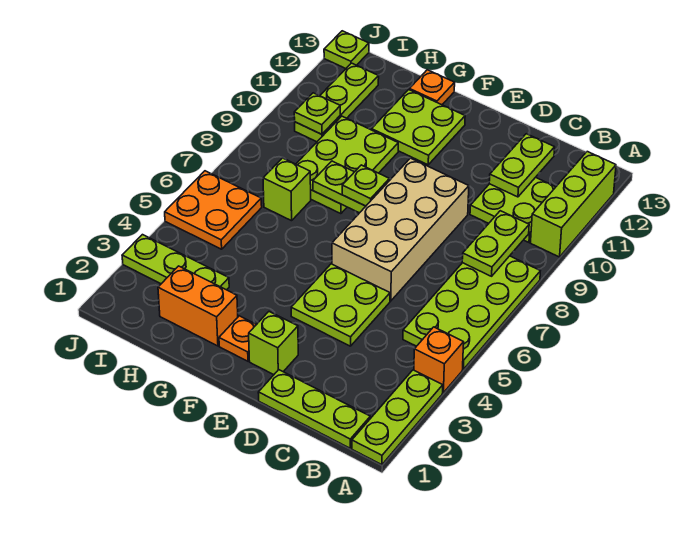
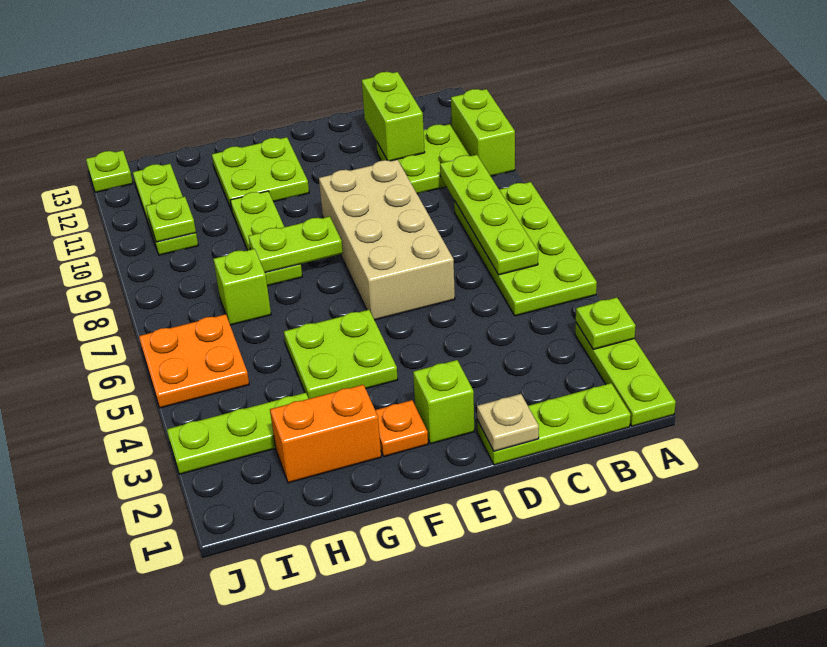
orange 1x1 brick [414,327,464,393] -> none
lime 1x3 brick [531,152,616,257] -> lime 1x2 brick [451,89,515,176]
lime 1x2 plate [462,211,529,276] -> lime 1x4 plate [440,155,538,275]
lime 1x2 plate [489,134,555,197] -> lime 1x2 brick [362,72,425,161]
none -> tan 1x1 plate [477,394,539,451]
lime 2x2 plate [291,264,390,346] -> lime 2x2 plate moved to [284,310,398,399]
lime 1x1 plate [342,165,389,206] -> lime 1x1 plate moved to [576,297,636,349]
lime 2x3 plate [296,116,398,214] -> lime 1x3 plate [230,191,302,286]
orange 1x1 plate [409,70,455,105] -> none

